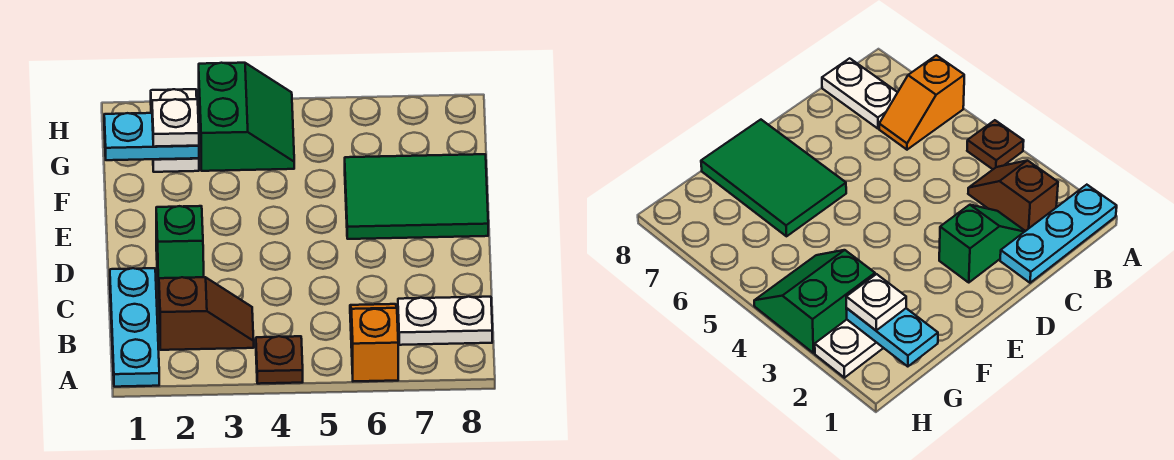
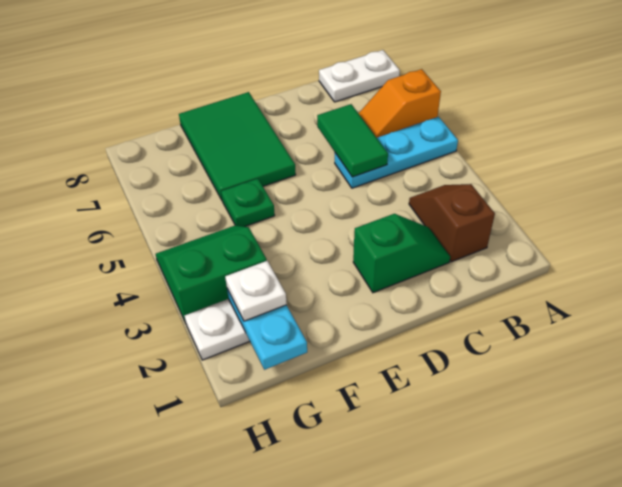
cyan 1x3 plate [110,268,159,387] -> cyan 1x3 plate moved to [335,117,458,188]
brown 1x1 plate [256,336,303,384] -> none
white 1x2 plate [398,297,492,345] -> white 1x2 plate turned to [319,50,400,102]
none -> green 1x2 tile [317,104,388,177]
none -> green 1x1 plate [221,179,275,227]

